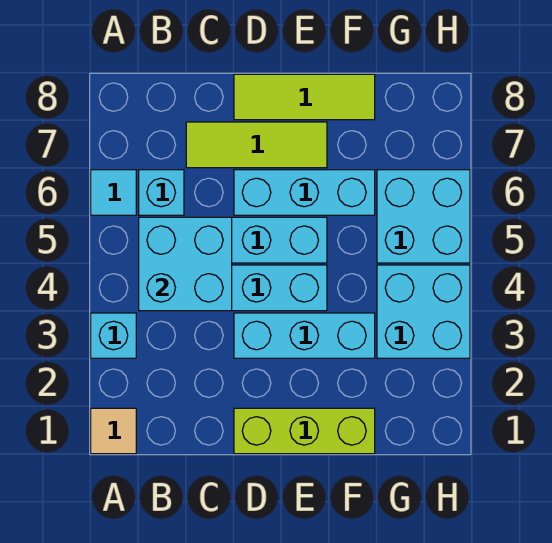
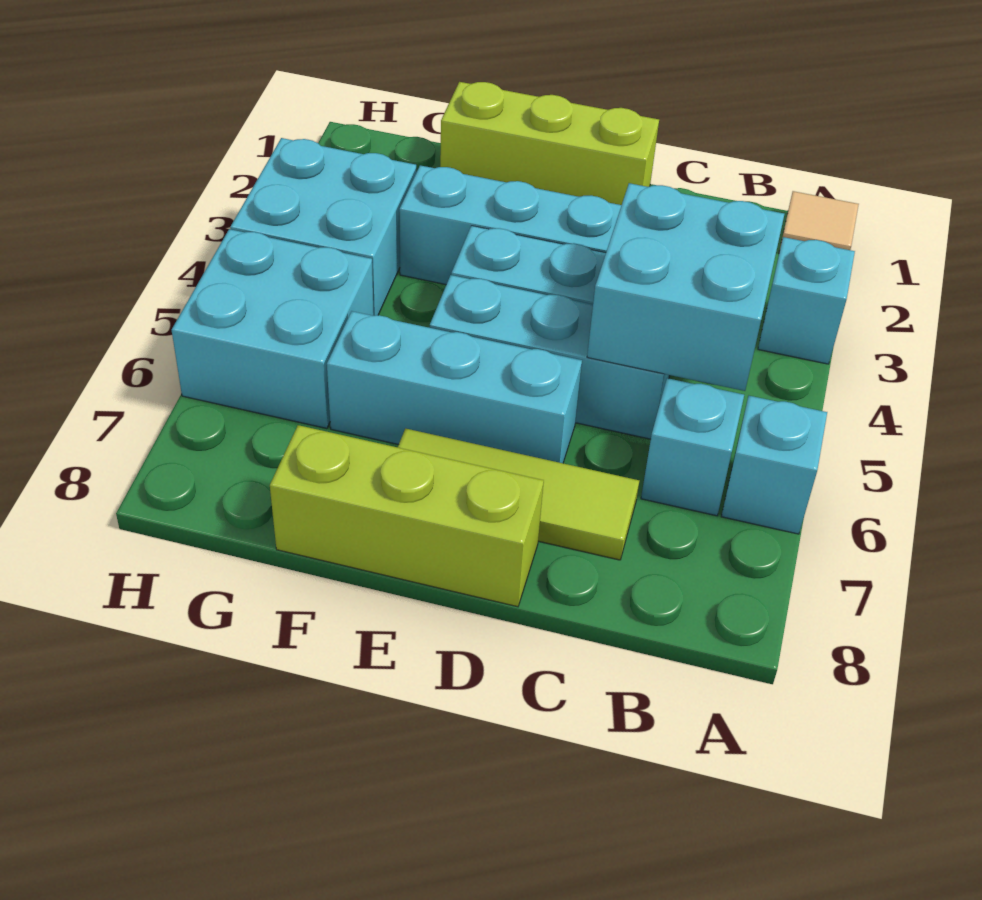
cyan 1x1 tile [91,170,136,215] -> cyan 1x1 brick [721,396,827,534]
lime 1x3 tile [234,74,375,120] -> lime 1x3 brick [270,425,544,607]

